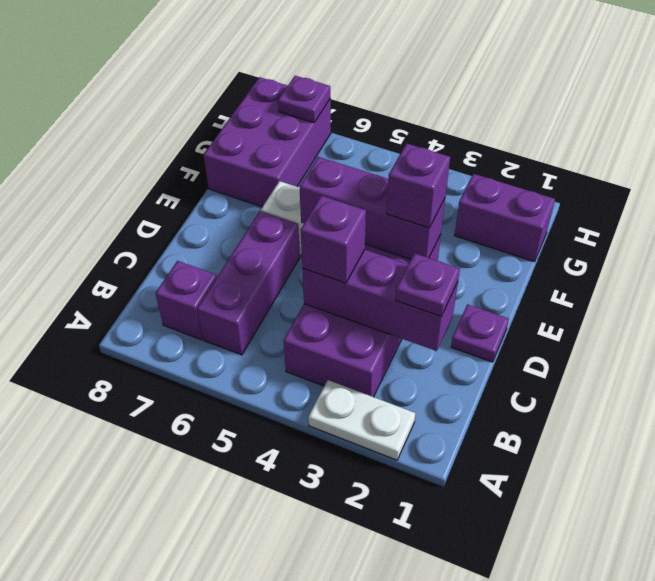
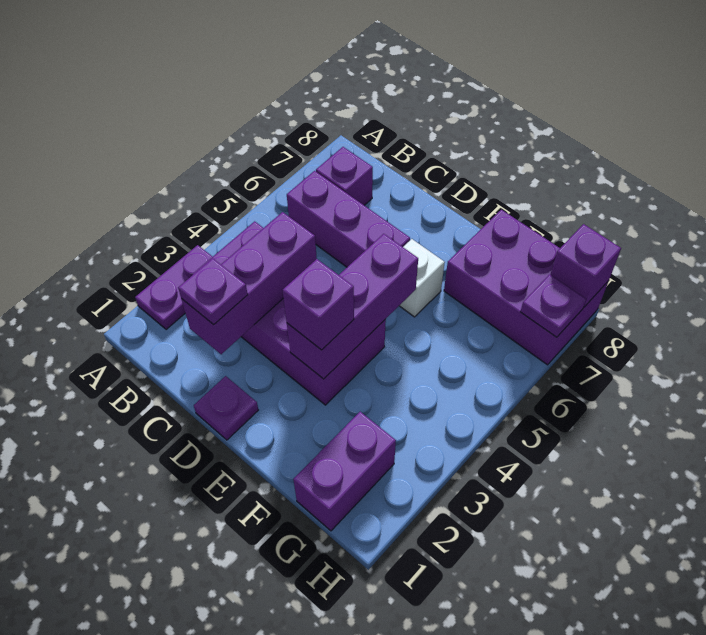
white 1x2 plate [308,380,415,460] -> purple 1x2 plate [135,245,212,330]
purple 1x1 brick [301,196,366,283] -> purple 1x1 brick moved to [550,224,621,307]

